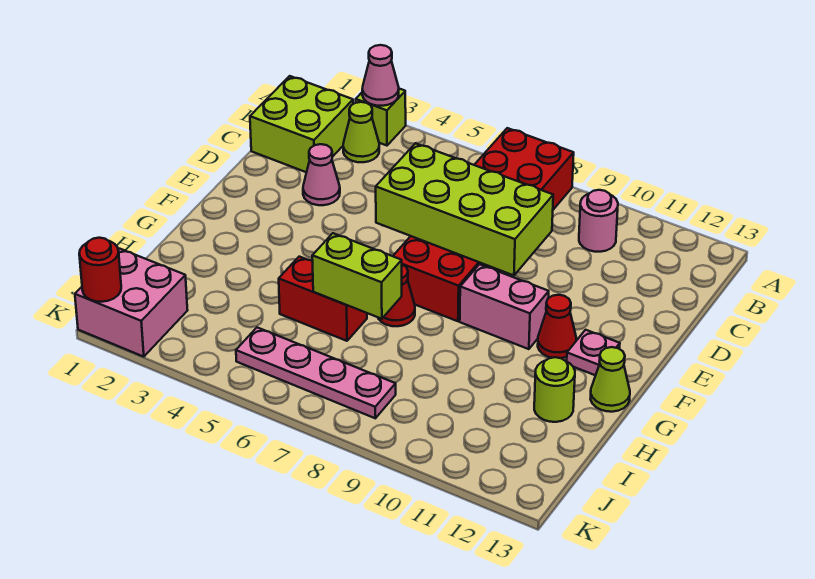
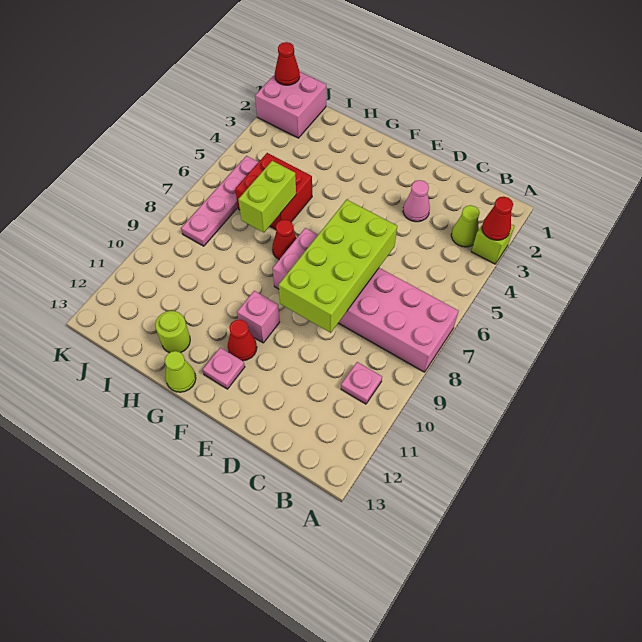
pink 1x1 cone [362,45,399,106] -> red 1x1 cone [482,197,513,240]
red 2x6 brick [393,128,574,321] -> pink 2x6 brick [273,228,458,372]
lime 2x2 brick [250,76,353,172] -> none
pink 1x1 round brick [579,190,618,252] -> pink 1x1 plate [341,362,382,404]
pink 1x2 brick [460,264,549,349] -> pink 1x1 brick [237,291,280,343]
red 1x2 brick [279,257,367,341] -> red 2x2 brick [235,153,312,229]
red 1x1 round brick [79,238,121,302] -> red 1x1 cone [275,42,300,85]

